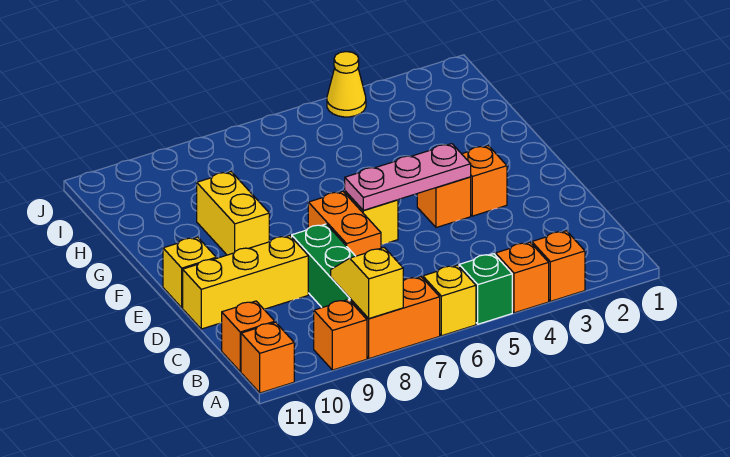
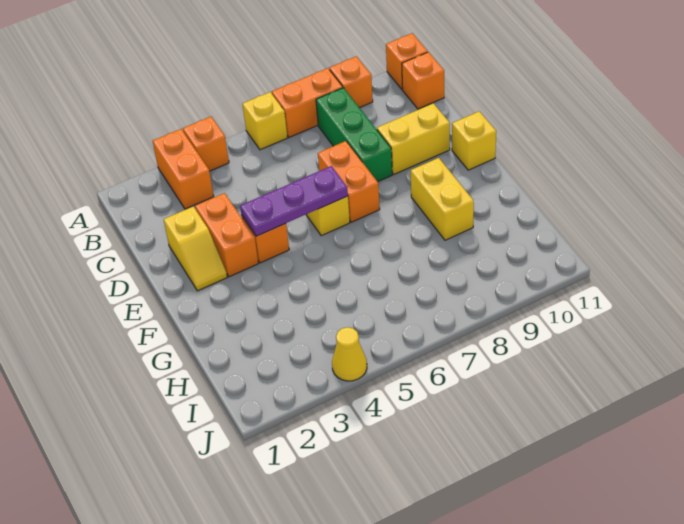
orange 1x1 brick [532,231,585,301] -> orange 1x2 brick [153,129,214,209]
green 1x1 brick [459,254,512,324] -> none
yellow 1x2 slope [331,248,403,318] -> yellow 1x2 slope moved to [164,206,227,291]
yellow 1x3 brick [183,236,308,329] -> yellow 1x2 brick [377,103,450,174]
orange 1x1 brick [462,146,507,216] -> orange 1x2 brick [195,193,258,277]
pink 1x3 plate [345,144,471,210] -> purple 1x3 plate [240,166,348,236]

